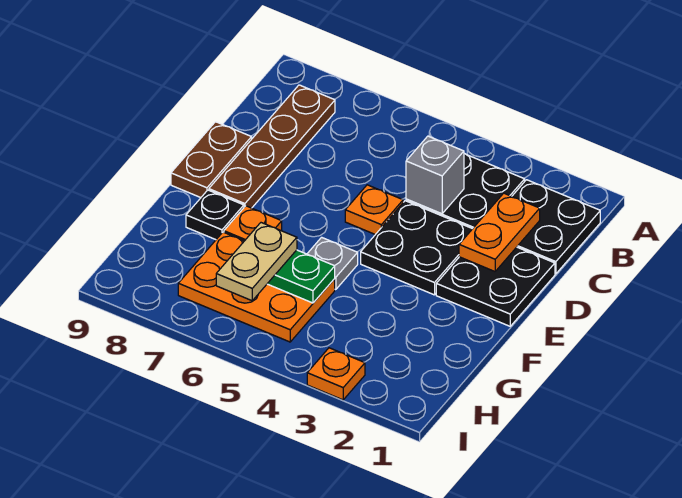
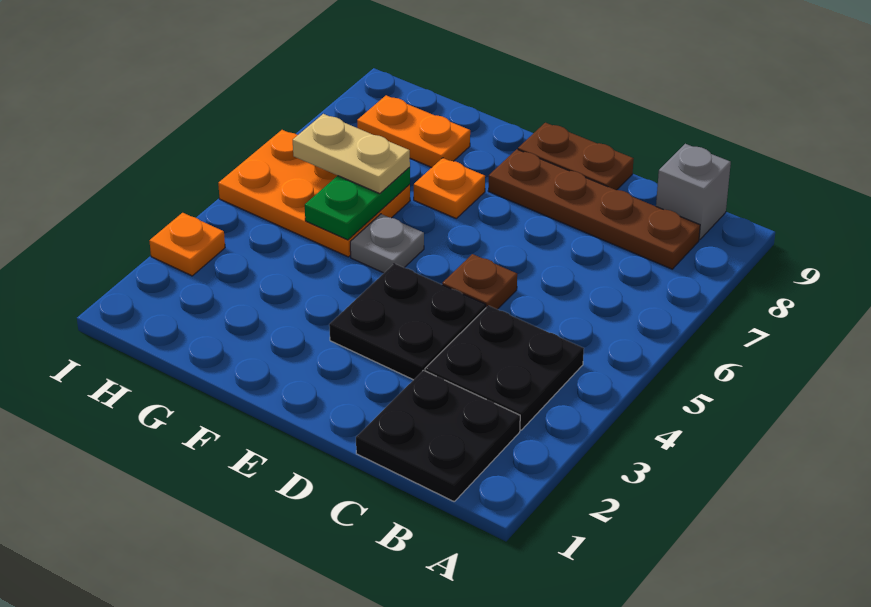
orange 1x2 plate [459,193,540,271] -> orange 1x2 plate moved to [357,95,470,167]
grey 1x1 brick [406,136,464,214] -> grey 1x1 brick moved to [656,144,731,240]
black 2x2 plate [436,247,555,326] -> none
orange 1x1 plate [345,185,403,235] -> brown 1x1 plate [442,254,517,309]
black 1x1 plate [186,190,244,240] -> none
orange 2x3 plate [178,232,335,342] -> orange 2x3 plate turned to [218,130,410,257]

